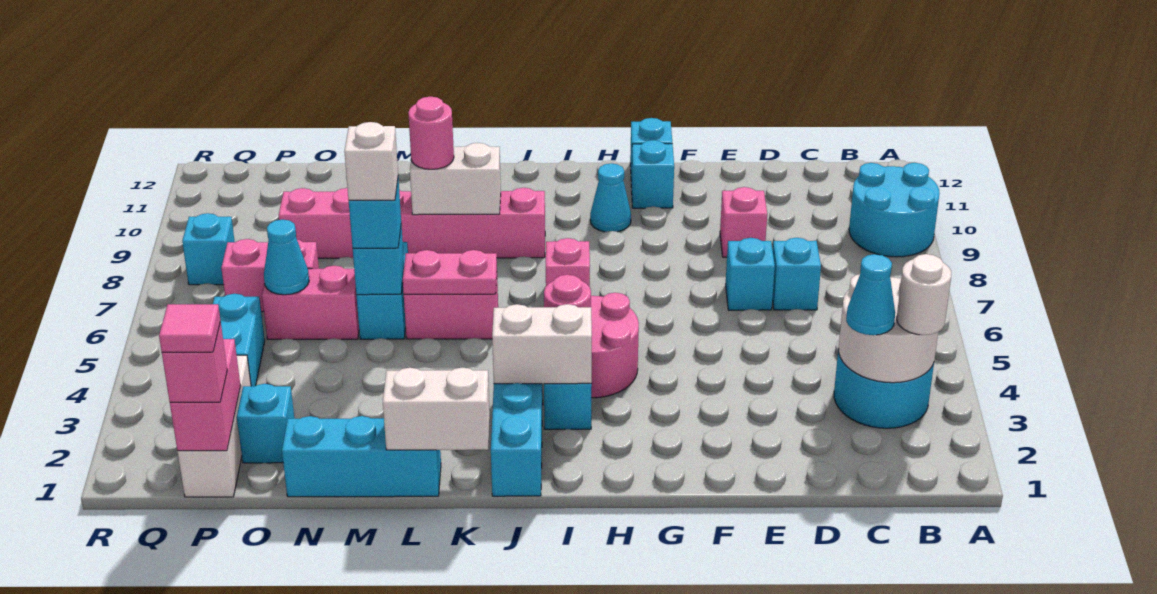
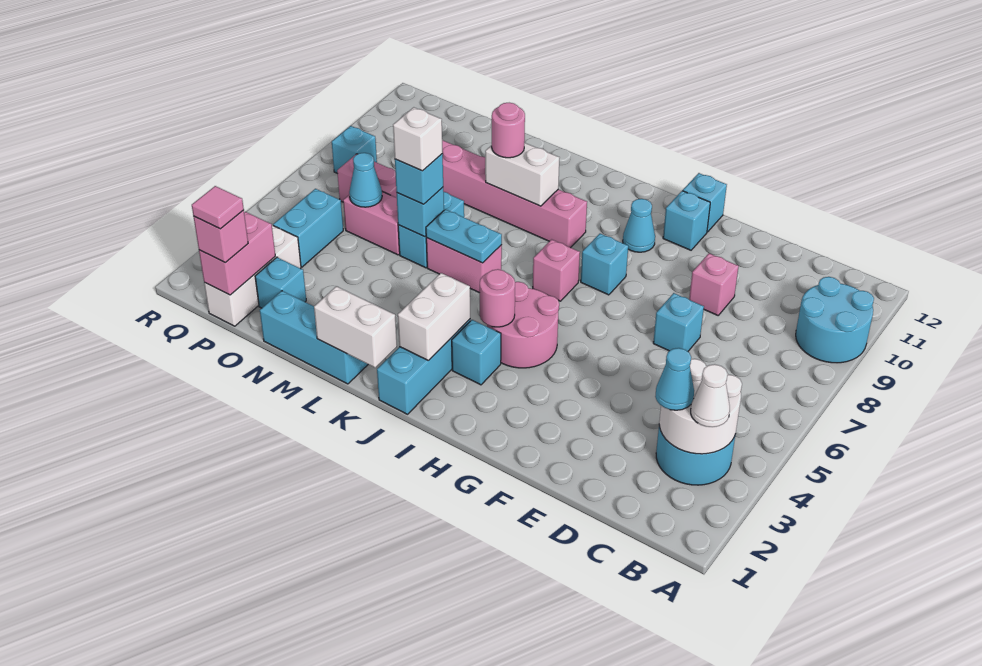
white 1x1 round brick [897,254,951,335] -> white 1x1 cone [691,364,730,427]
cyan 1x1 brick [772,238,821,310] -> cyan 1x1 brick moved to [581,234,628,295]
white 1x2 brick [492,304,592,384] -> white 1x2 brick turned to [398,273,470,361]
pink 1x2 plate [403,250,497,294] -> cyan 1x2 plate [426,209,502,263]

